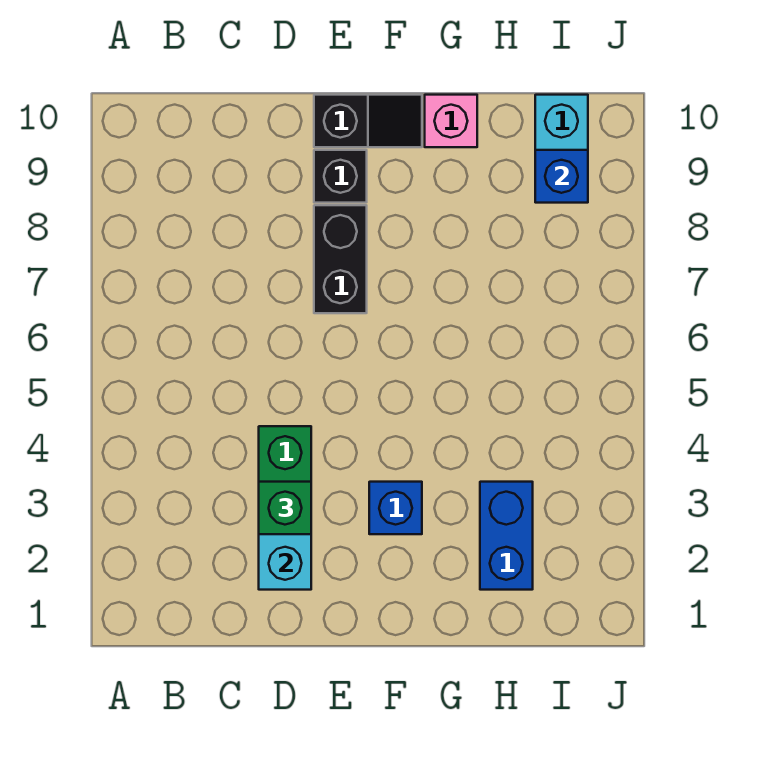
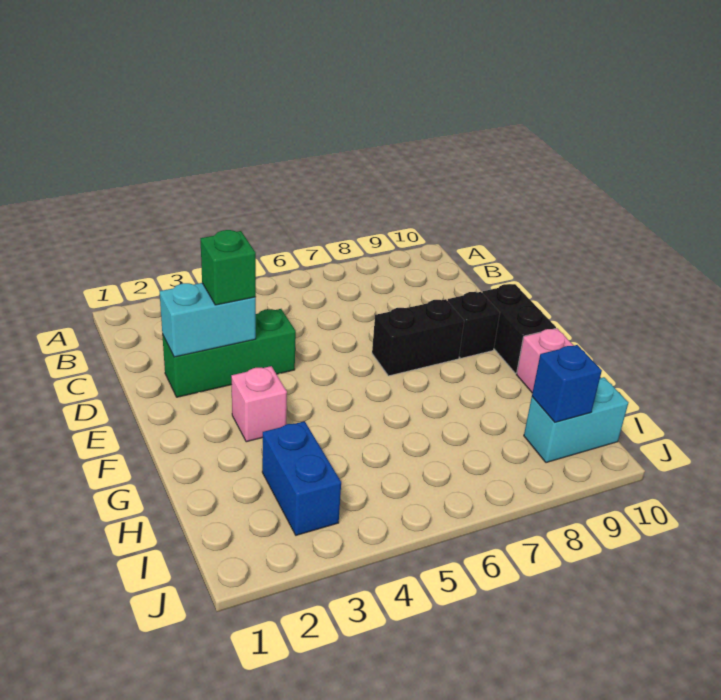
black 1x2 slope [314,95,422,147] -> black 1x2 brick [482,284,556,373]
blue 1x1 brick [369,482,422,534] -> pink 1x1 brick [231,366,287,442]
blue 1x2 brick [480,482,533,590] -> blue 1x2 brick turned to [262,421,341,535]

